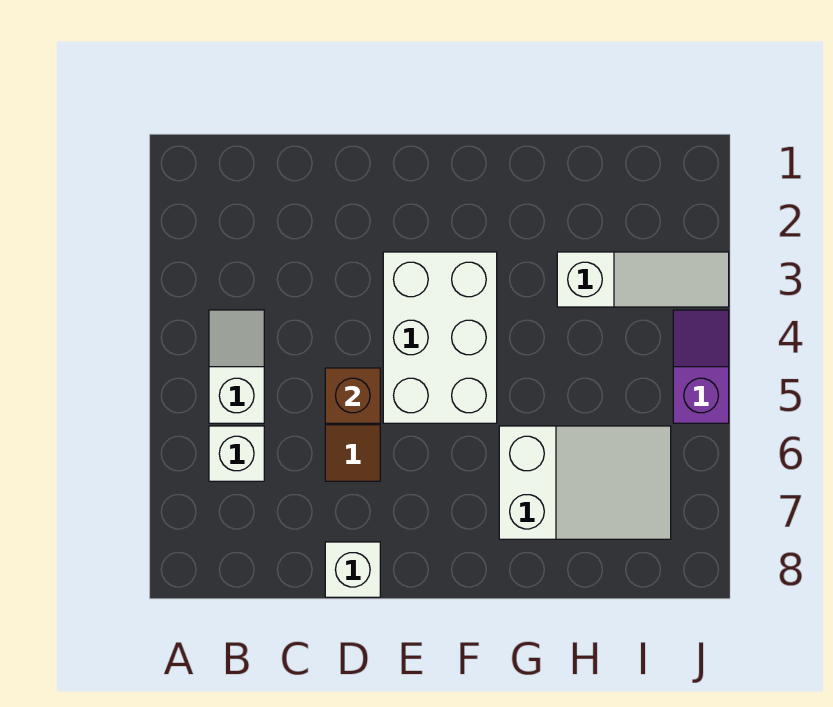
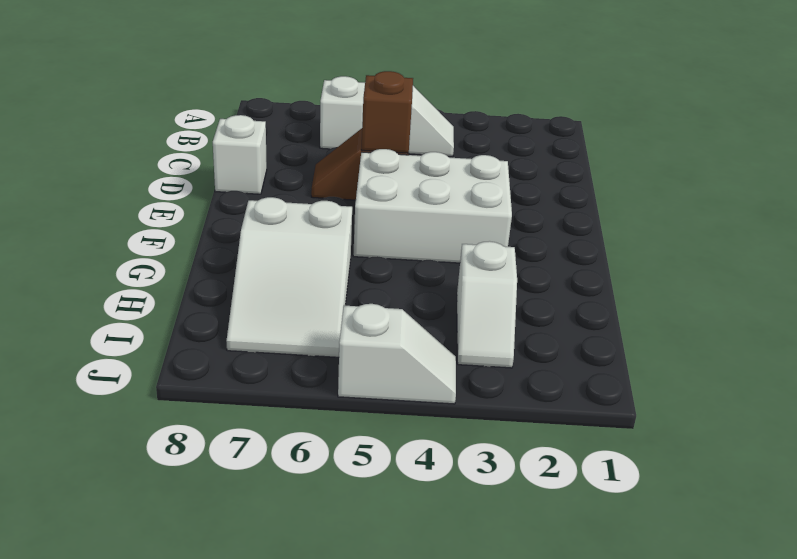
white 1x3 slope [557,252,729,307] -> white 1x2 slope [457,241,517,368]
purple 1x2 slope [673,310,729,423] -> white 1x2 slope [338,304,456,404]

